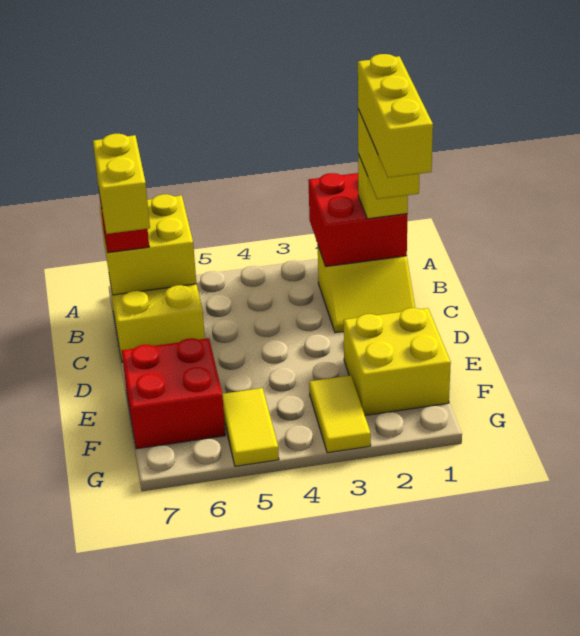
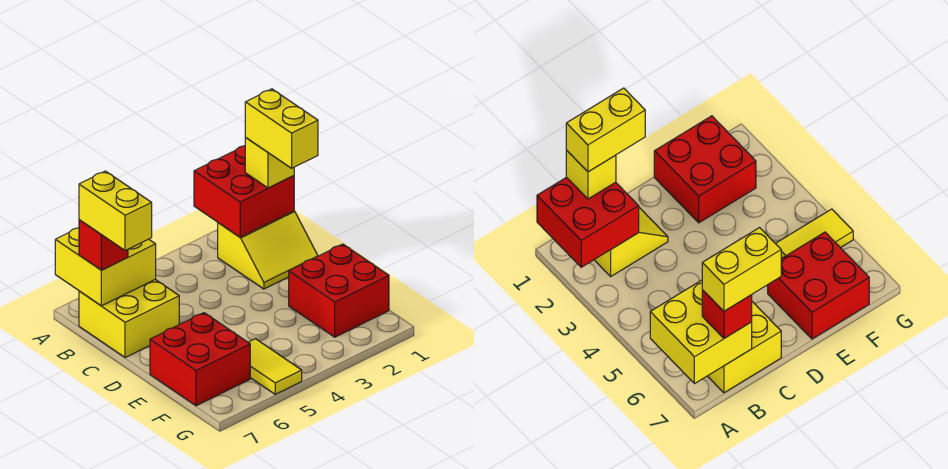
yellow 1x3 brick [358,54,433,178] -> none
yellow 2x2 brick [344,308,451,415] -> red 2x2 brick [289,244,389,337]
yellow 1x2 tile [309,375,371,453] -> none

